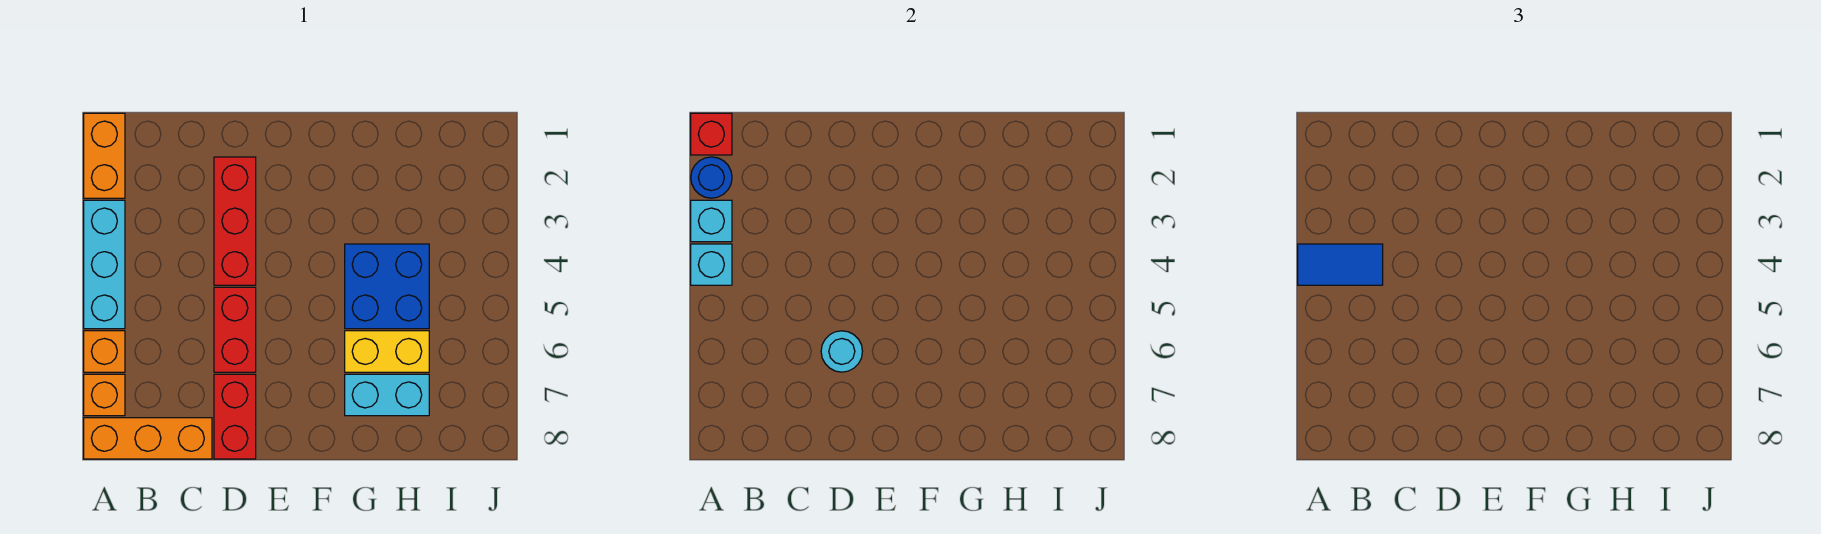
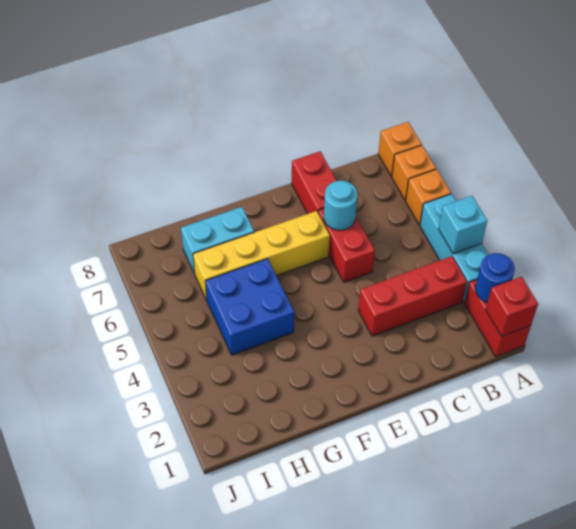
orange 1x2 brick [84,113,125,198] -> red 1x2 brick [465,280,531,357]
cyan 1x1 brick [691,200,732,242] -> none
blue 1x2 tile [1298,244,1383,285] -> none
orange 1x3 brick [84,418,212,459] -> orange 1x1 brick [378,122,422,176]
red 1x3 brick [214,157,256,285] -> red 1x3 brick turned to [358,256,467,336]
yellow 1x2 brick [345,331,429,372] -> yellow 1x4 brick [193,211,330,300]

